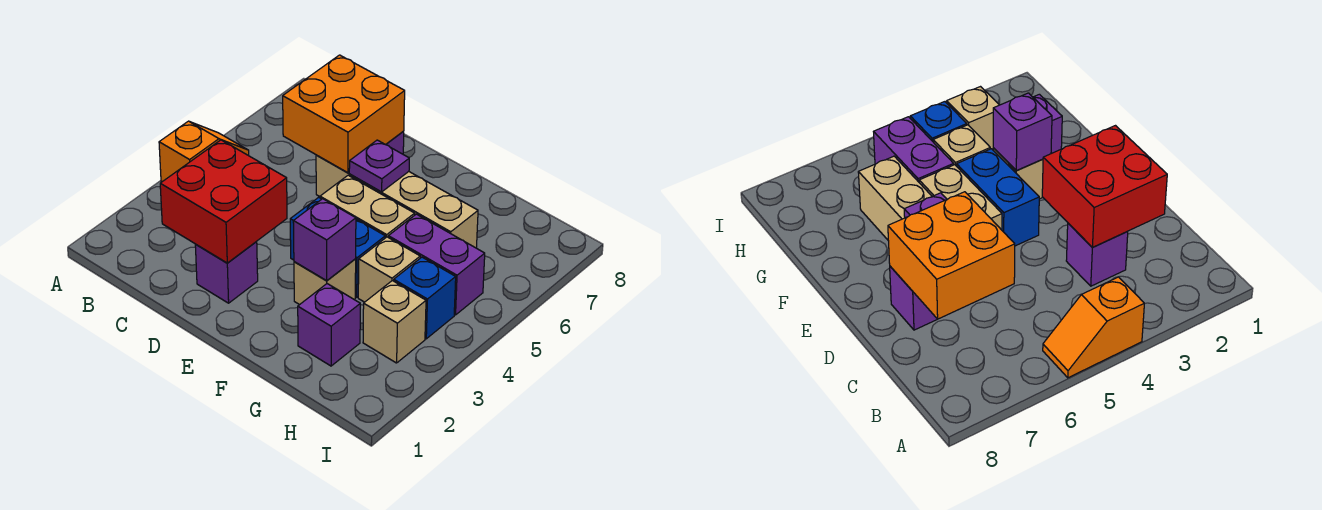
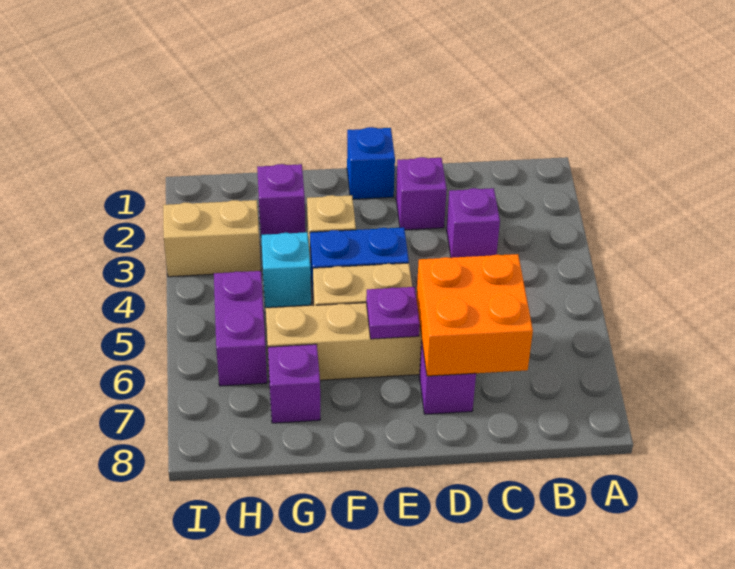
orange 1x2 slope [159,121,249,182] -> none
red 2x2 brick [160,140,287,263] -> none
purple 1x1 brick [293,199,356,281] -> purple 1x1 brick moved to [268,344,320,423]
tan 1x1 brick [358,237,420,302] -> cyan 1x1 brick [261,232,311,307]
purple 1x2 brick [388,214,485,315] -> purple 1x2 brick turned to [214,271,267,386]
tan 1x1 brick [363,281,426,363] -> tan 1x2 brick [163,200,261,277]
blue 1x1 brick [394,257,456,339] -> blue 1x1 brick moved to [347,127,395,199]

